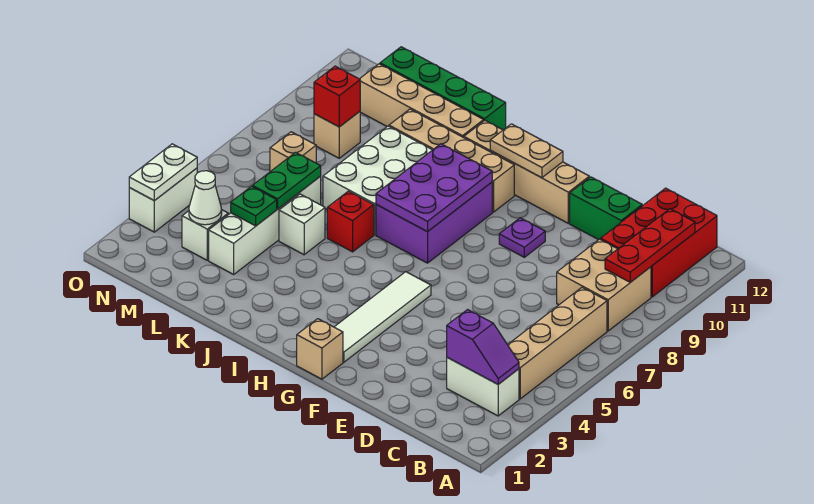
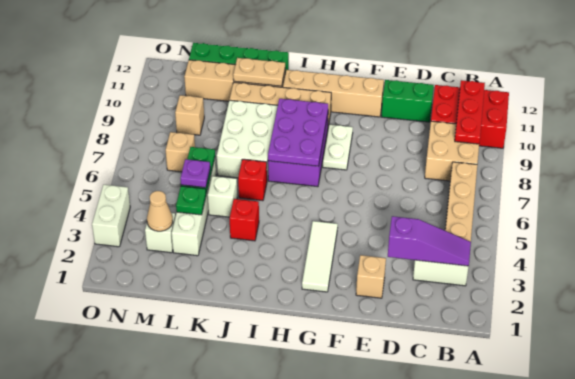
purple 1x2 slope [447,310,519,384] -> purple 1x3 slope [388,216,471,266]
red 2x3 brick [601,188,717,297] -> red 2x3 brick turned to [431,85,509,148]
purple 1x1 plate [499,218,545,257] -> purple 1x1 plate moved to [180,159,210,188]
tan 1x1 brick [297,319,343,379] -> tan 1x1 brick moved to [356,255,386,298]
white 1x4 tile [335,272,431,362] -> white 1x3 tile [302,221,338,292]
tan 1x2 plate [490,124,563,178] -> tan 1x2 plate moved to [233,58,285,86]
white 1x1 cone [189,171,222,225] -> tan 1x1 cone [147,191,173,231]
red 1x1 brick [314,66,360,127] -> red 1x1 brick moved to [230,199,259,241]
white 1x2 plate [129,144,197,201] -> white 1x2 plate moved to [323,125,353,170]

